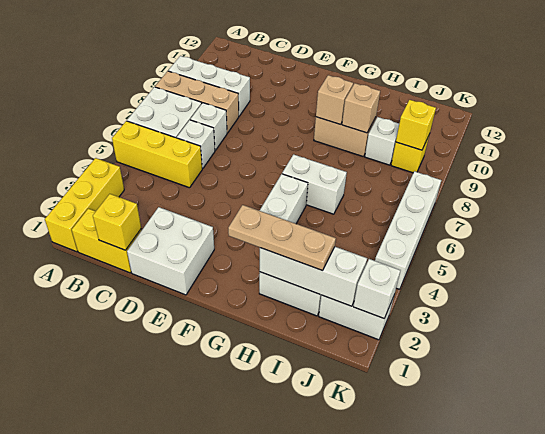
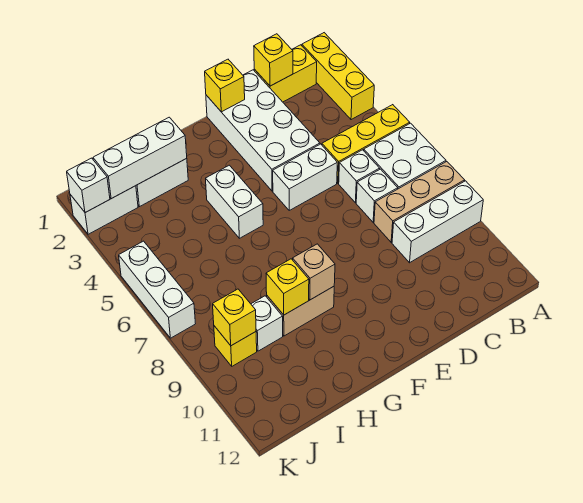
white 2x2 brick [127,207,214,295] -> white 2x4 brick [206,70,320,191]
none -> yellow 1x1 brick [205,59,245,112]
tan 1x3 plate [228,205,336,271] -> none
white 1x2 brick [282,154,347,214] -> white 1x2 brick moved to [273,144,337,210]
tan 1x1 brick [342,83,380,133] -> yellow 1x1 brick [266,259,309,315]
white 1x4 brick [375,171,441,289] -> white 1x3 brick [119,241,195,338]

